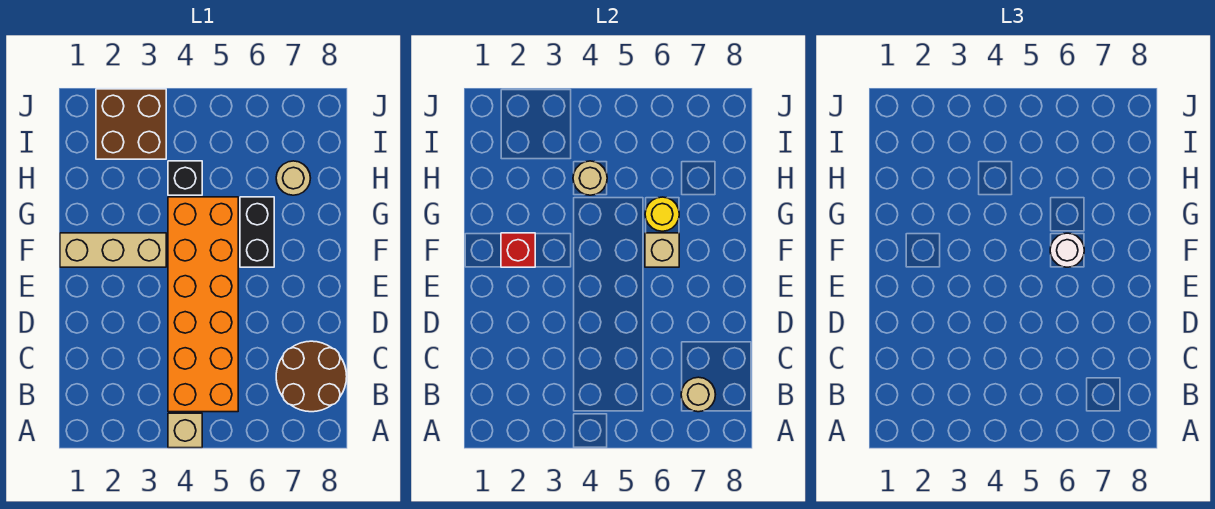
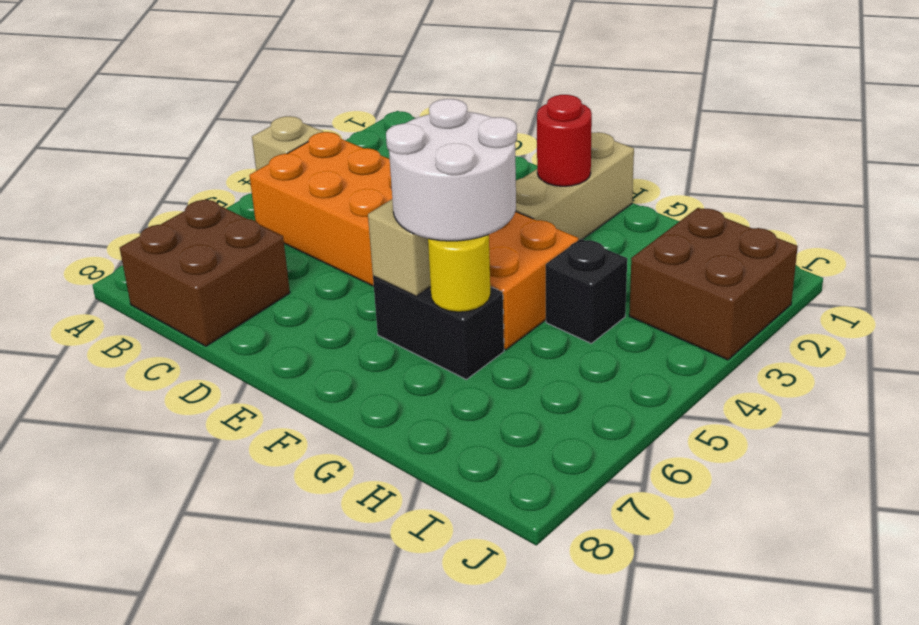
brown 2x2 round brick [276,341,347,412] -> brown 2x2 brick [120,199,290,346]
tan 1x1 round brick [681,377,715,412] -> none
red 1x1 brick [501,233,535,267] -> red 1x1 round brick [537,95,592,186]
white 1x1 round brick [1050,233,1084,267] -> white 2x2 round brick [386,99,517,241]
tan 1x1 round brick [573,161,607,195] -> none
tan 1x1 round brick [276,161,310,195] -> none

